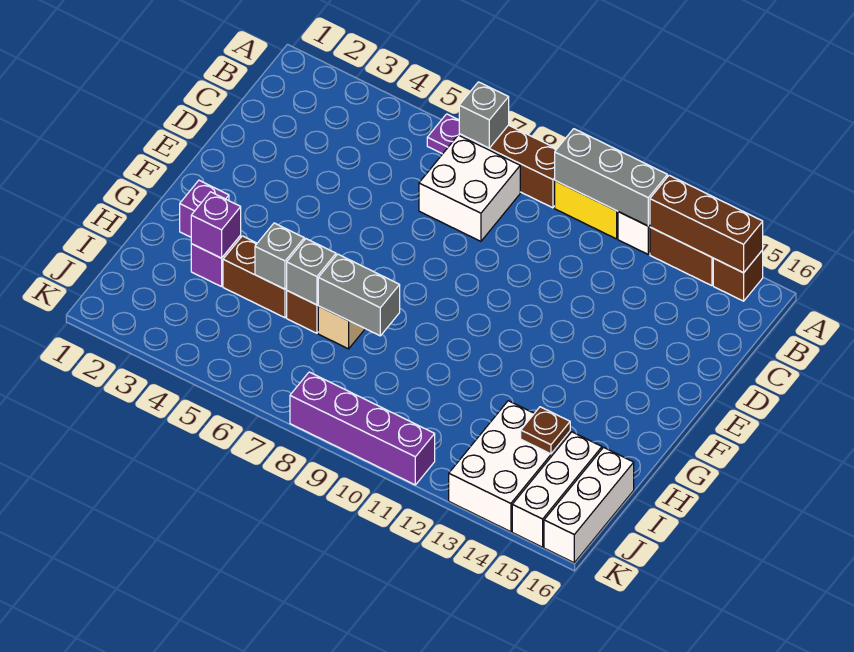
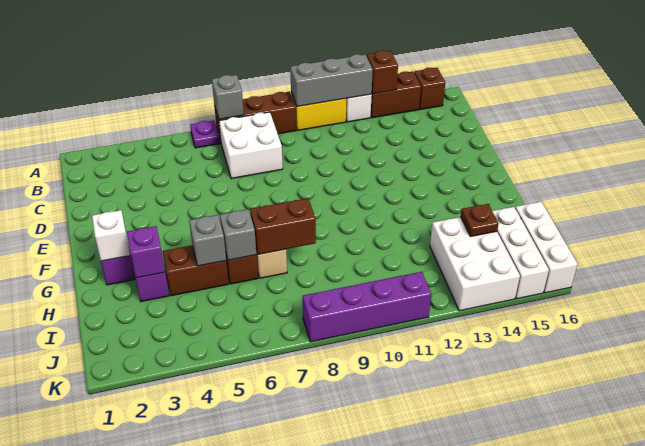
brown 1x3 brick [650,175,763,273] -> brown 1x1 brick [367,50,398,94]
none -> white 1x1 brick [92,210,130,261]
grey 1x2 brick [318,254,400,336] -> brown 1x2 brick [250,198,316,254]

